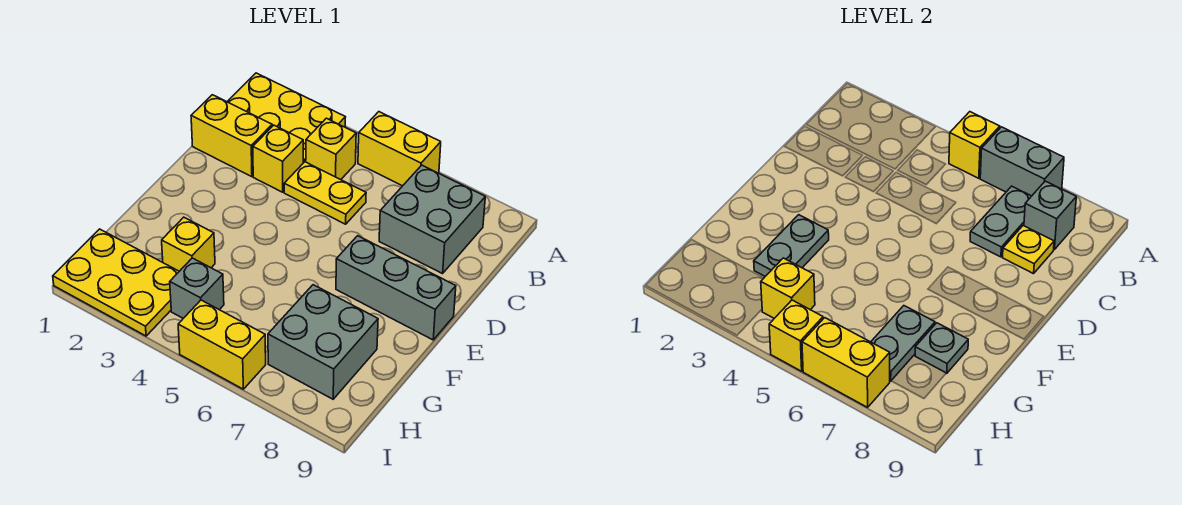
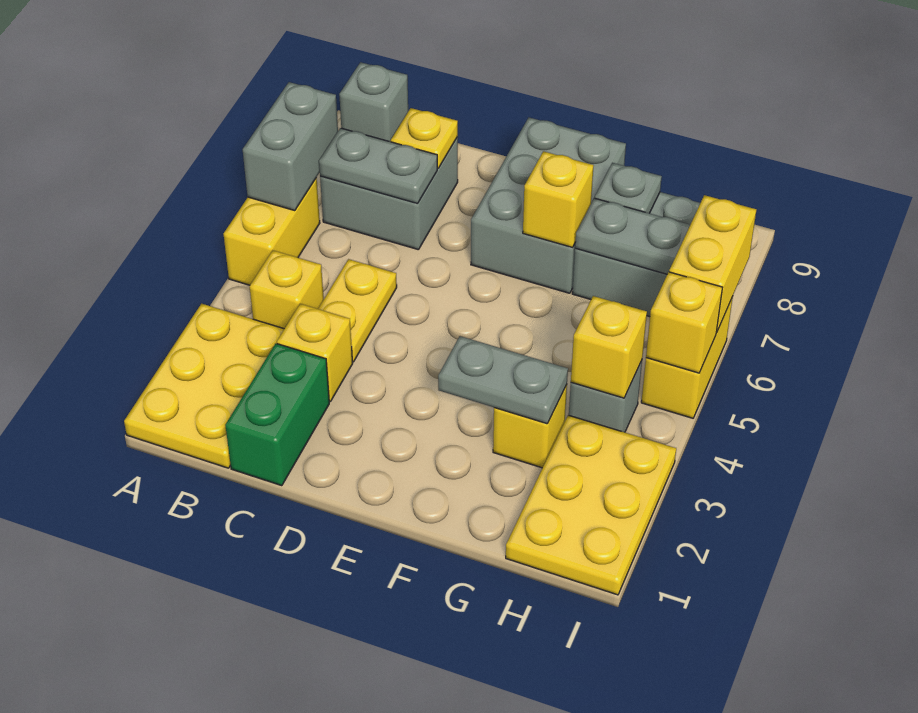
yellow 1x1 brick [949,112,1000,178] -> yellow 1x1 brick moved to [523,151,594,247]
yellow 1x2 brick [191,95,272,177] -> green 1x2 brick [225,344,329,486]
grey 1x3 brick [336,236,456,340] -> grey 2x3 brick [471,118,626,293]

